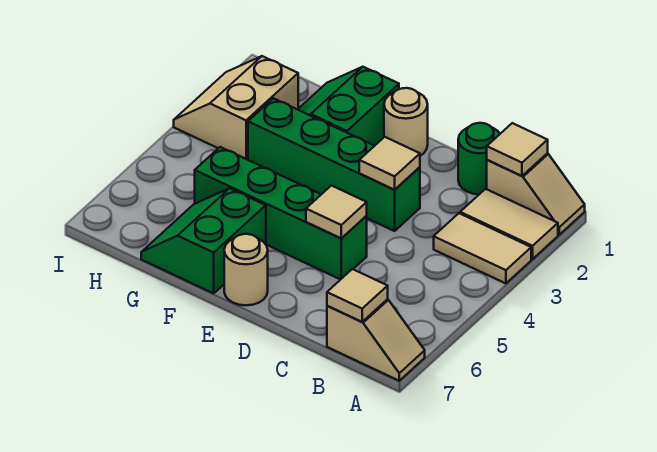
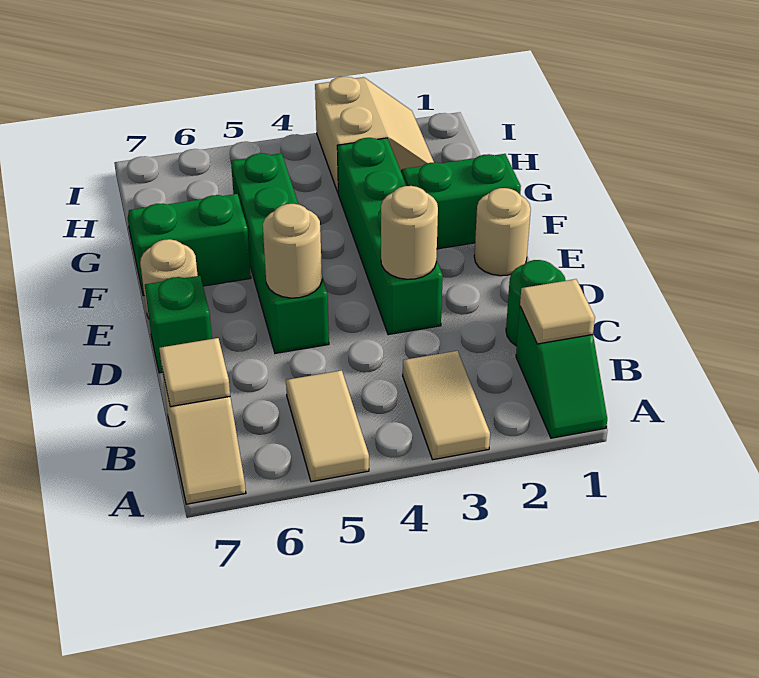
tan 1x2 slope [487,153,585,235] -> green 1x2 slope [516,307,607,438]
tan 1x2 tile [460,189,558,259] -> tan 1x2 tile moved to [286,370,369,482]
tan 1x1 tile [359,137,420,190] -> tan 1x1 round brick [381,186,438,279]
tan 1x1 tile [306,186,367,238] -> tan 1x1 round brick [263,204,322,298]
none -> green 1x1 brick [145,276,212,373]
tan 2x2 slope [174,56,298,160] -> tan 2x2 slope turned to [315,77,434,192]

